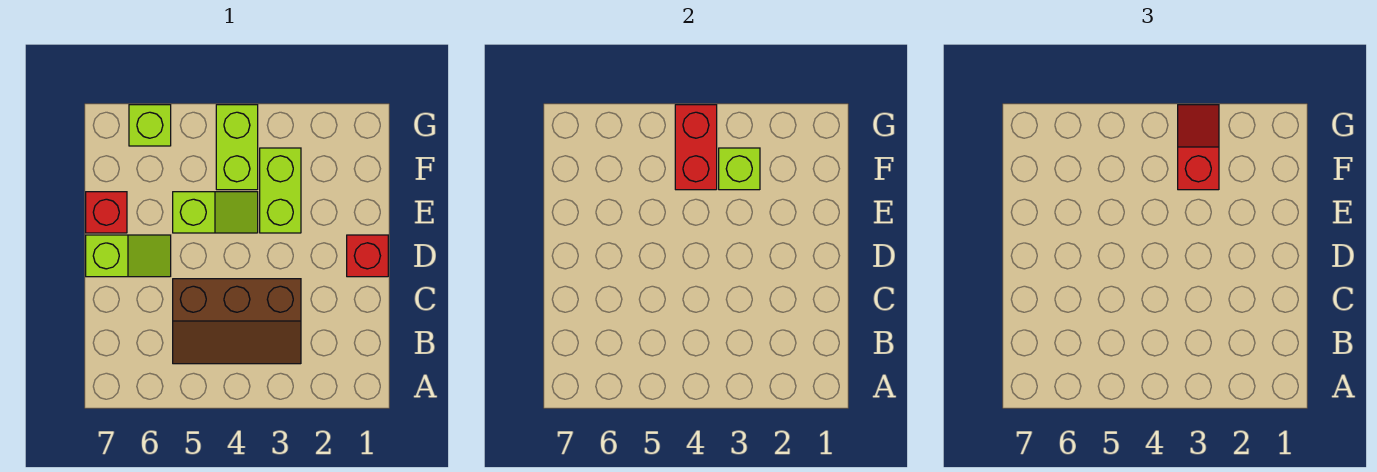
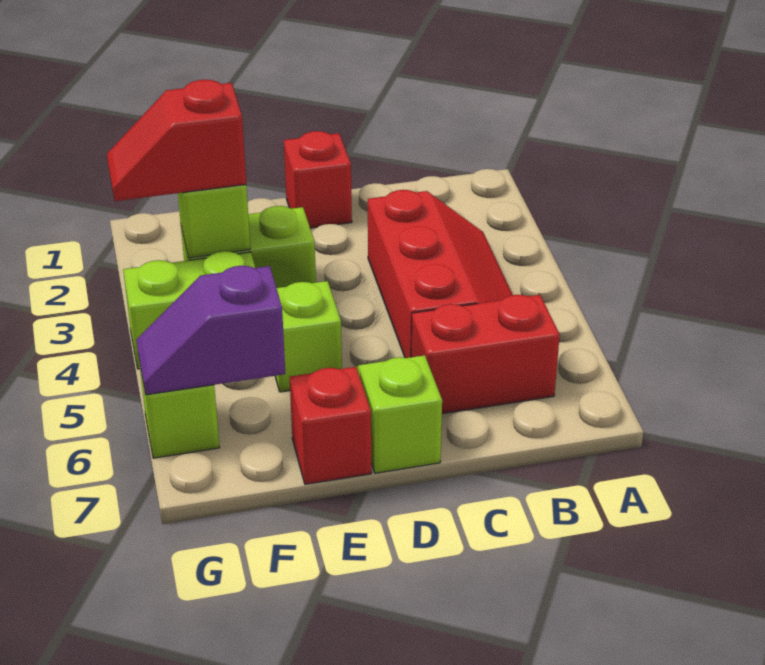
brown 2x3 slope [173,279,301,364] -> red 2x3 slope [368,190,513,358]
red 1x2 brick [675,105,717,190] -> red 1x2 brick moved to [411,295,560,414]
none -> purple 1x2 slope [136,266,285,395]

